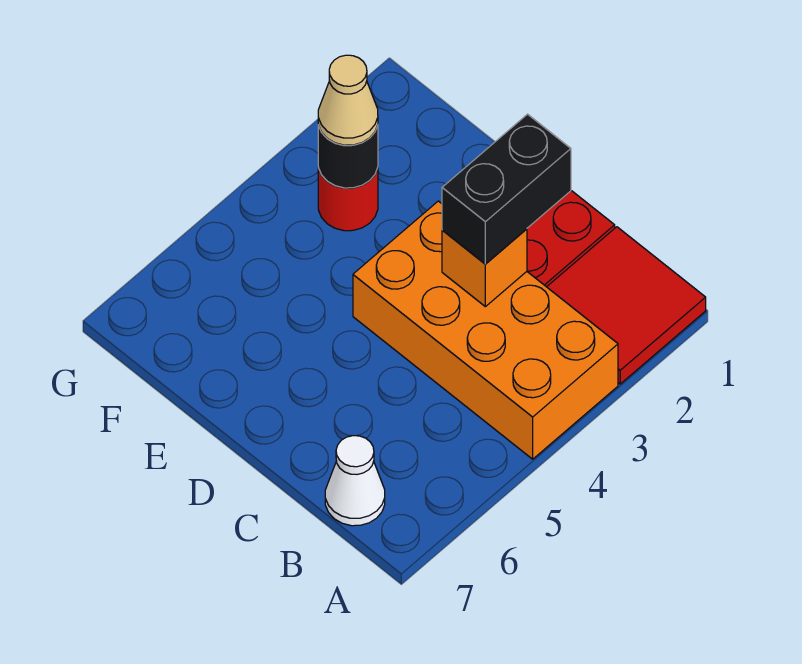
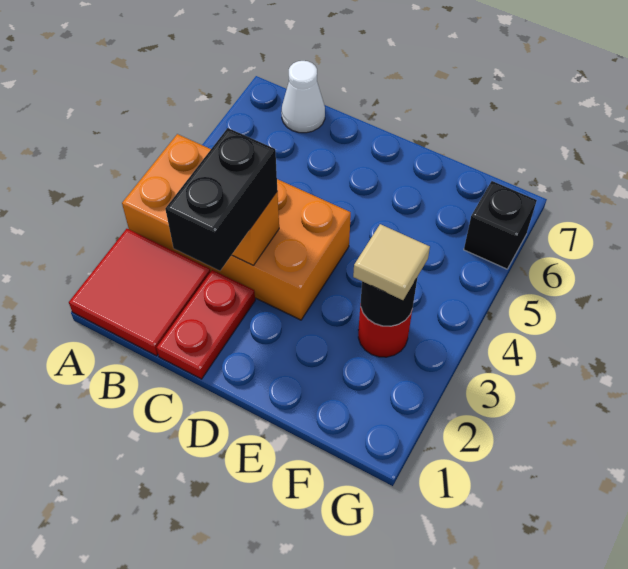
tan 1x1 cone [318,55,378,145] -> tan 1x1 tile [353,224,430,300]
none -> black 1x1 brick [464,181,537,269]

